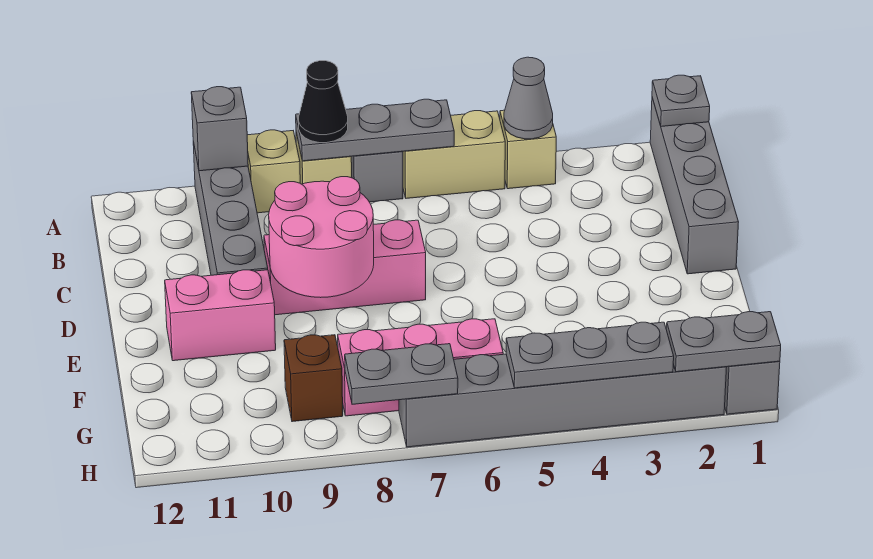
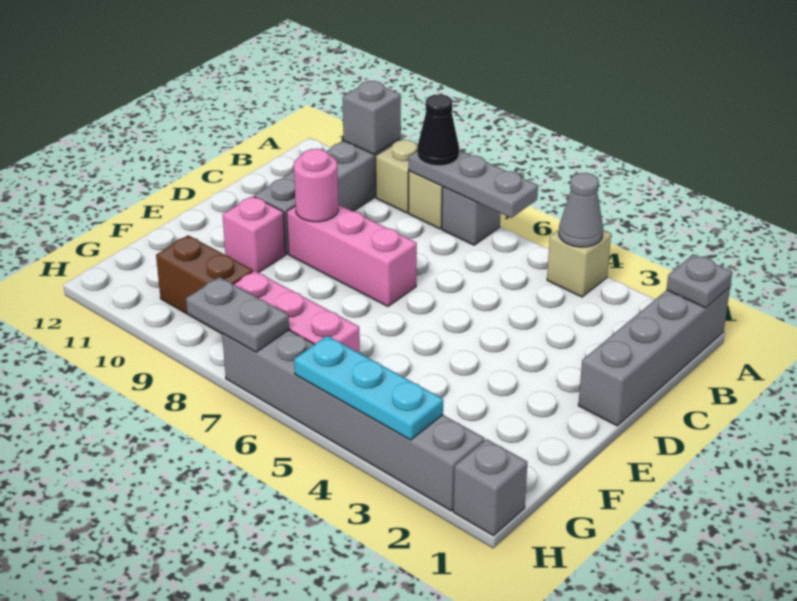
tan 1x2 brick [403,111,505,198] -> none
pink 2x2 round brick [269,177,374,298] -> pink 1x1 round brick [294,149,338,222]
pink 1x2 brick [165,270,276,361] -> pink 1x1 brick [223,196,286,273]
brown 1x1 brick [284,335,343,422] -> brown 1x2 brick [156,235,253,334]
grey 1x2 plate [667,312,781,372] -> none
grey 1x3 plate [506,322,674,388] -> cyan 1x3 plate [294,336,443,440]

